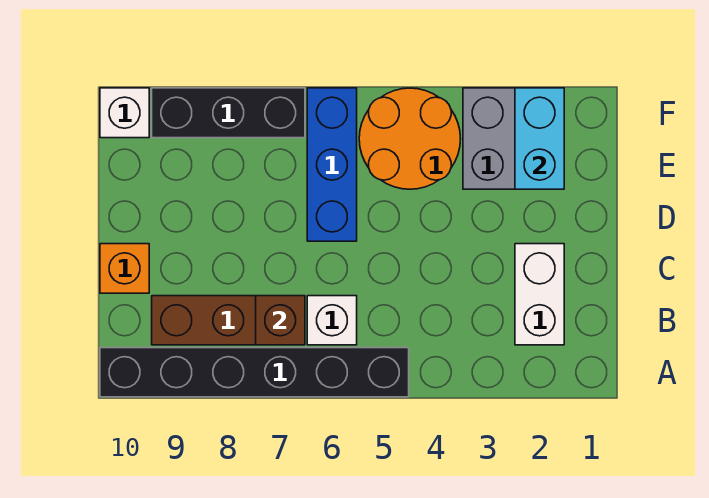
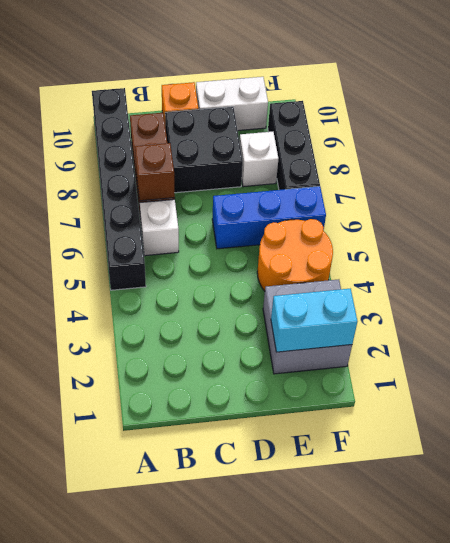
white 1x2 brick [515,244,564,345] -> white 1x2 brick moved to [196,77,268,131]
none -> black 2x2 brick [165,107,243,193]
white 1x1 brick [100,88,149,138] -> white 1x1 brick moved to [239,132,278,187]

